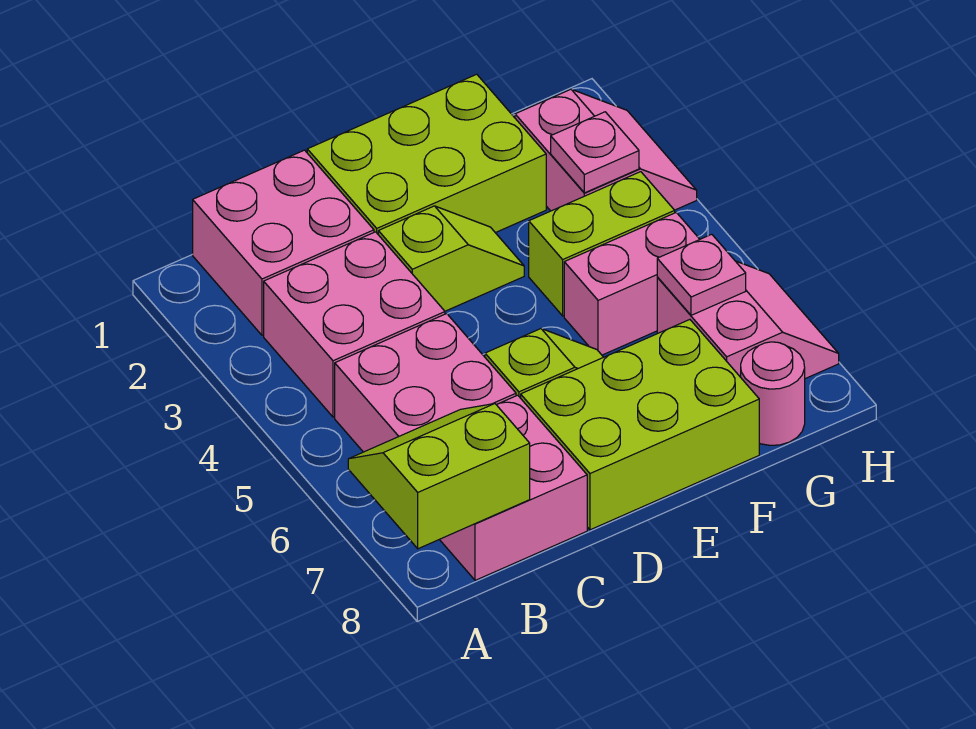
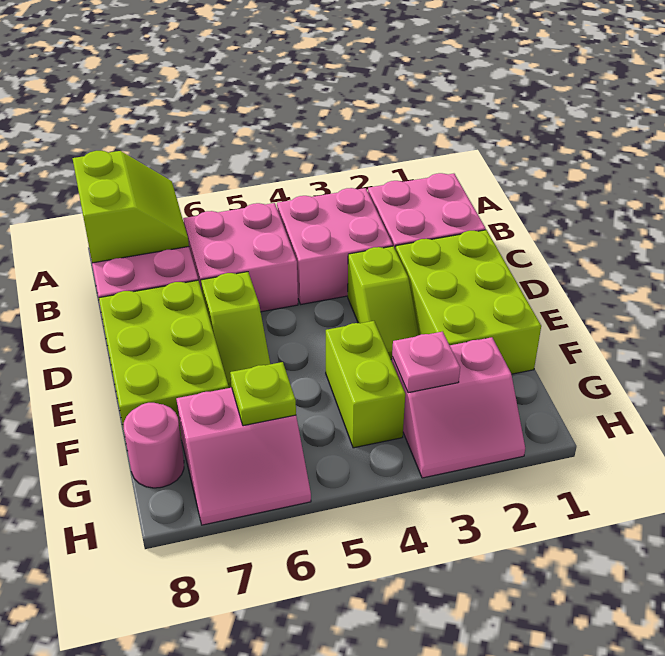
pink 1x2 brick [564,212,700,355] -> none
pink 1x1 plate [657,234,746,315] -> lime 1x1 plate [230,362,296,426]

